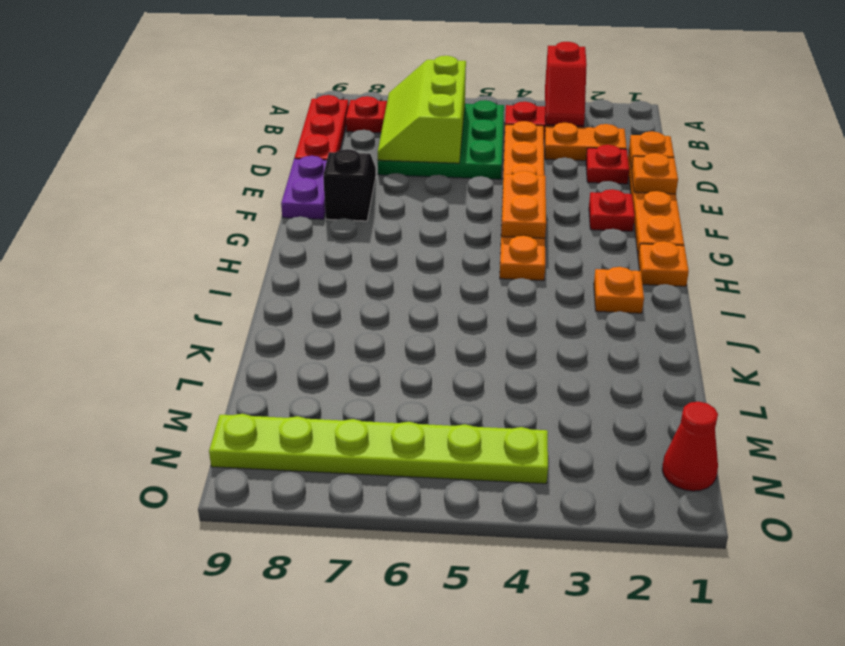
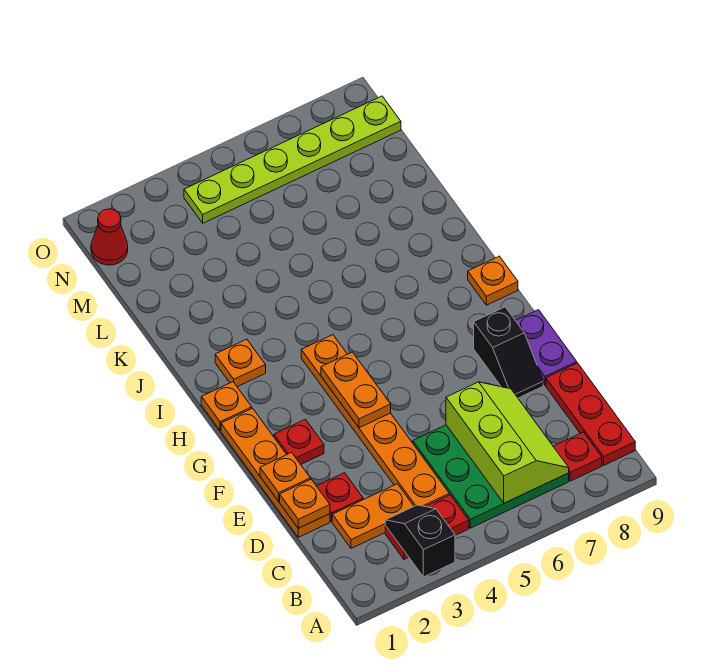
red 1x2 slope [545,42,587,126] -> black 1x2 slope [385,505,455,577]
none -> orange 1x1 plate [468,256,518,305]

